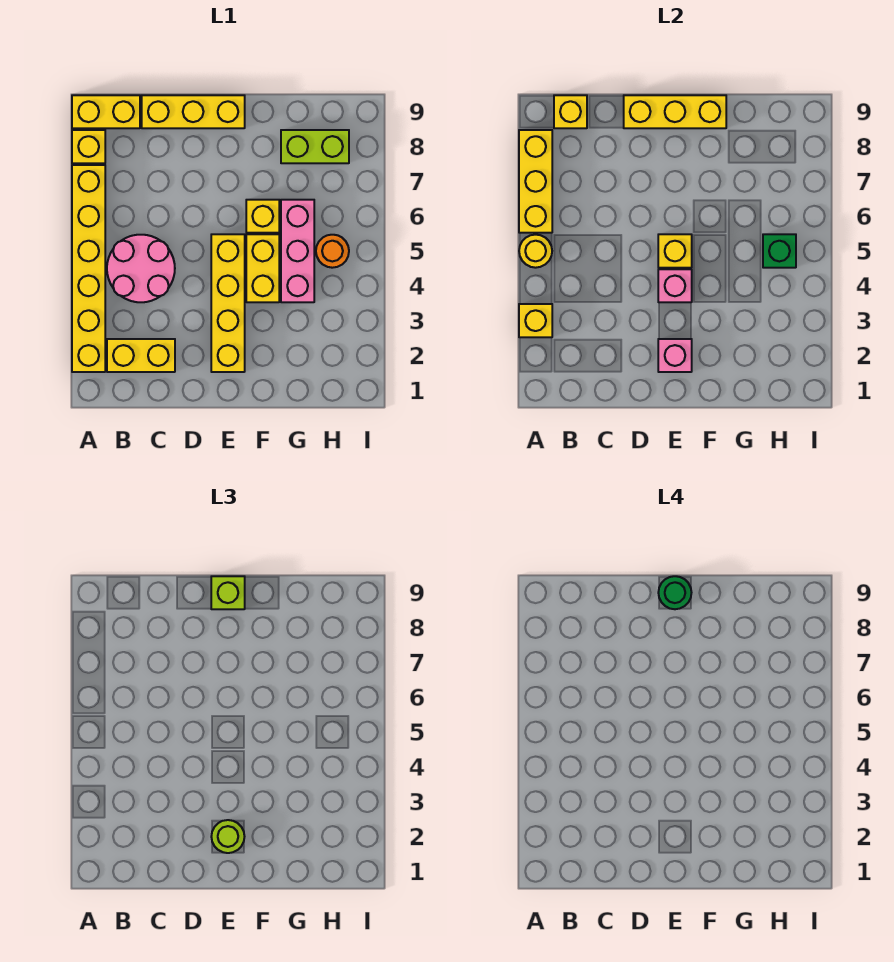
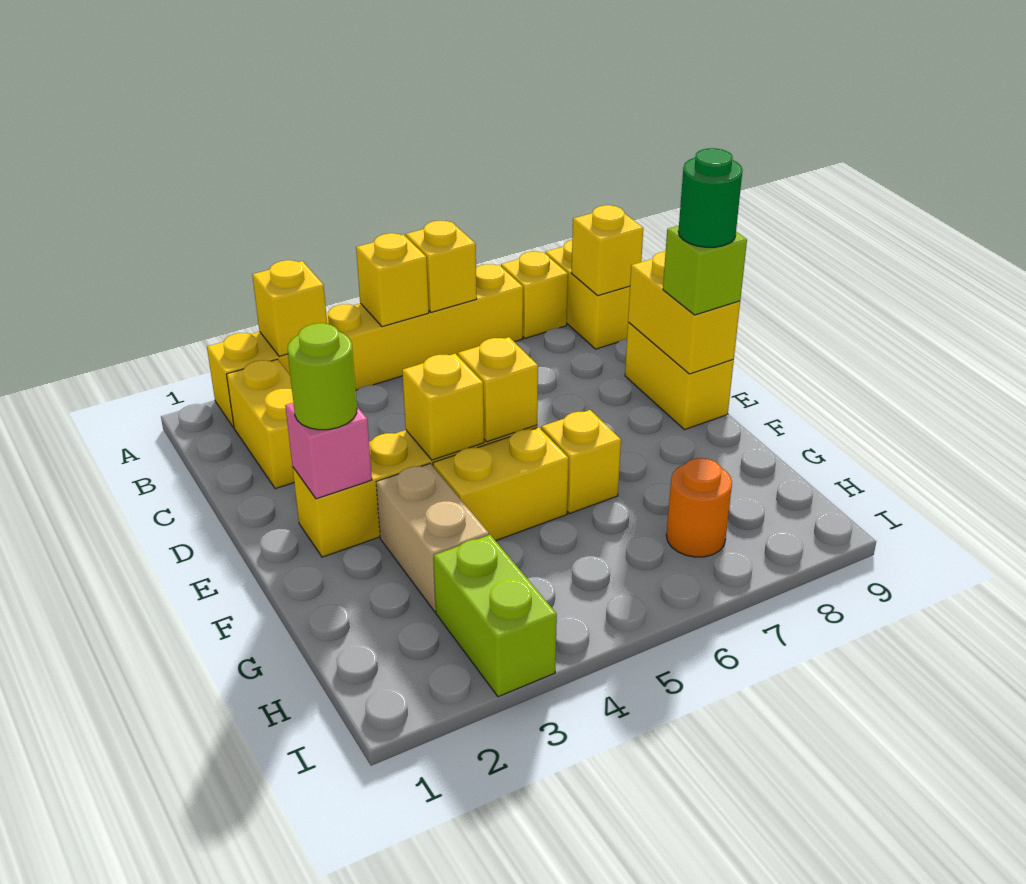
yellow 1x1 round brick [519,235,552,268] -> yellow 1x1 brick [356,233,429,327]
yellow 1x3 brick [519,130,552,233] -> yellow 1x1 brick [406,221,477,312]
pink 2x2 round brick [107,235,175,302] -> none
yellow 1x3 brick [142,95,245,128] -> yellow 1x2 brick [625,322,734,430]
yellow 1x3 brick [624,95,726,128] -> yellow 1x2 brick [628,251,740,374]
pink 1x1 brick [658,269,692,302] -> yellow 1x1 brick [402,354,484,460]
none -> tan 1x2 brick [376,464,489,612]
pink 1x3 brick [281,200,314,302] -> none
lime 1x2 brick [281,130,349,163] -> lime 1x2 brick moved to [434,535,557,697]
orange 1x1 round brick [316,235,349,268] -> orange 1x1 round brick moved to [666,458,732,557]
green 1x1 brick [763,234,796,268] -> none

